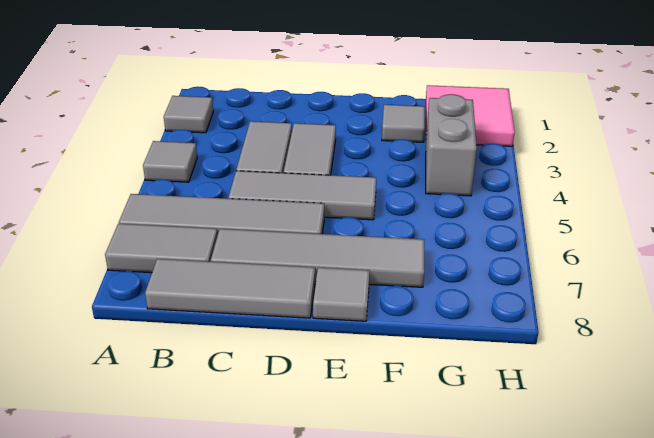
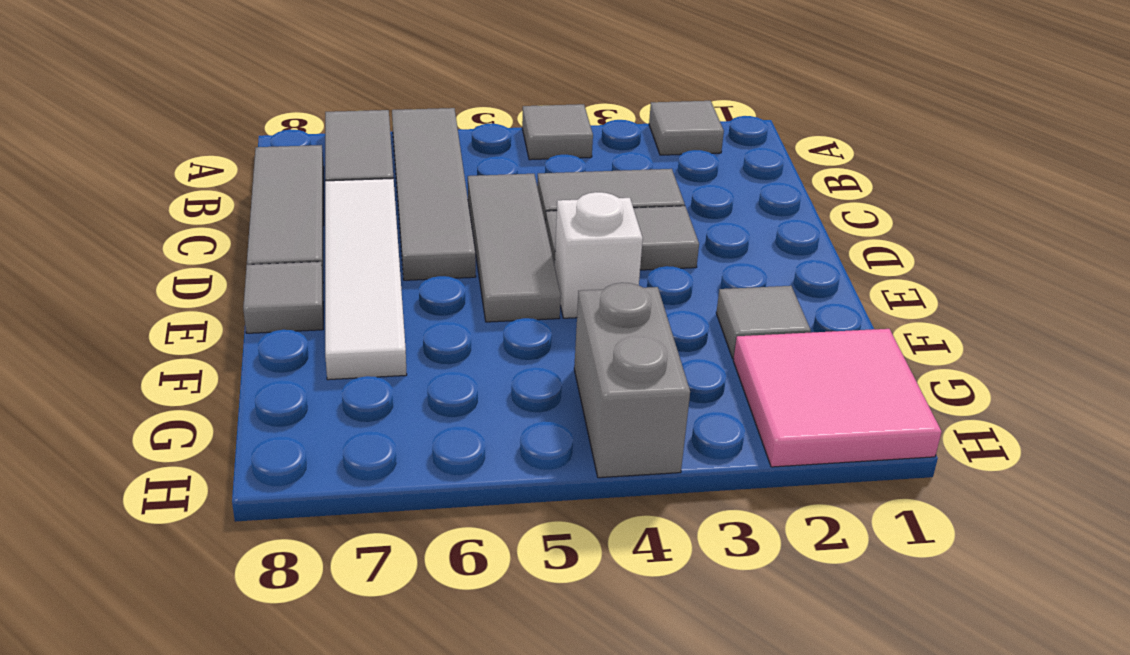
grey 1x4 tile [211,229,424,287] -> white 1x4 tile [325,178,407,380]
none -> white 1x1 brick [555,192,643,318]
grey 1x2 brick [426,94,477,196] -> grey 1x2 brick turned to [574,283,690,478]

